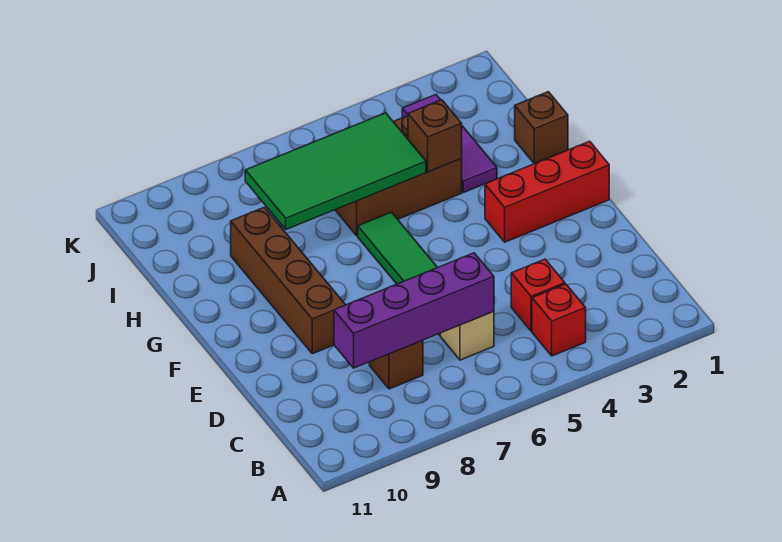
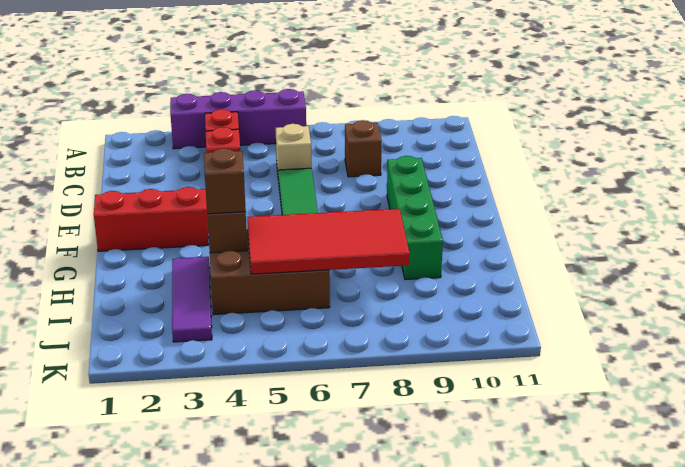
purple 1x4 brick [334,253,494,368] -> purple 1x4 brick moved to [170,89,306,149]
brown 1x4 brick [231,207,345,354] -> green 1x4 brick [387,156,443,279]
brown 1x1 brick [515,92,568,164] -> brown 1x1 brick moved to [204,148,246,214]
green 2x4 tile [245,113,426,229] -> red 2x4 tile [247,209,410,274]

